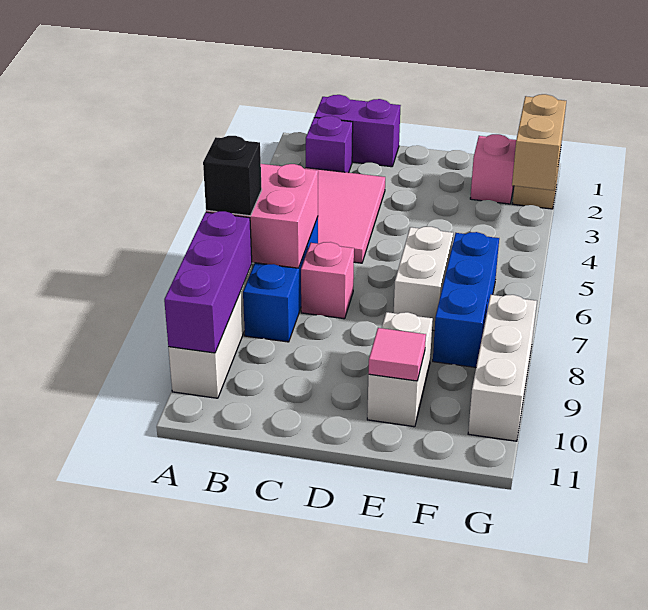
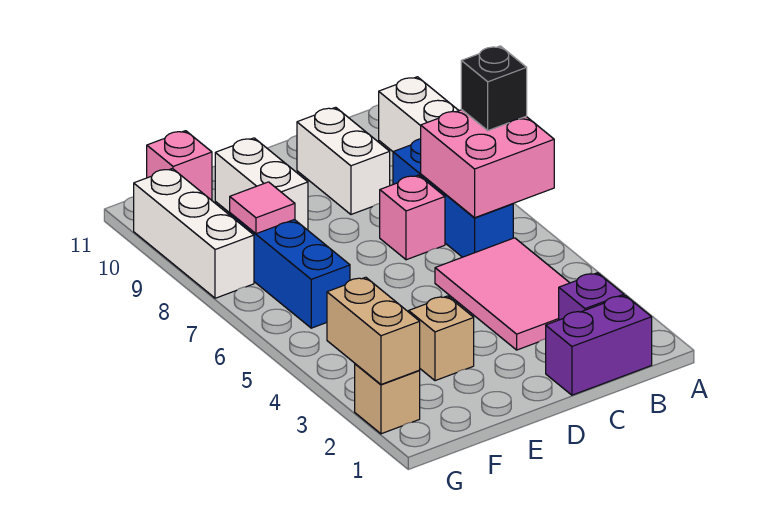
purple 1x3 brick [164,211,252,353] -> none
none -> tan 1x1 brick [409,296,474,381]
white 1x2 brick [394,227,453,331] -> white 1x2 brick moved to [297,107,390,214]
pink 1x1 tile [368,328,426,381] -> pink 1x1 tile moved to [230,182,295,234]
pink 1x1 brick [470,134,516,204] -> pink 1x1 brick moved to [147,131,212,200]

